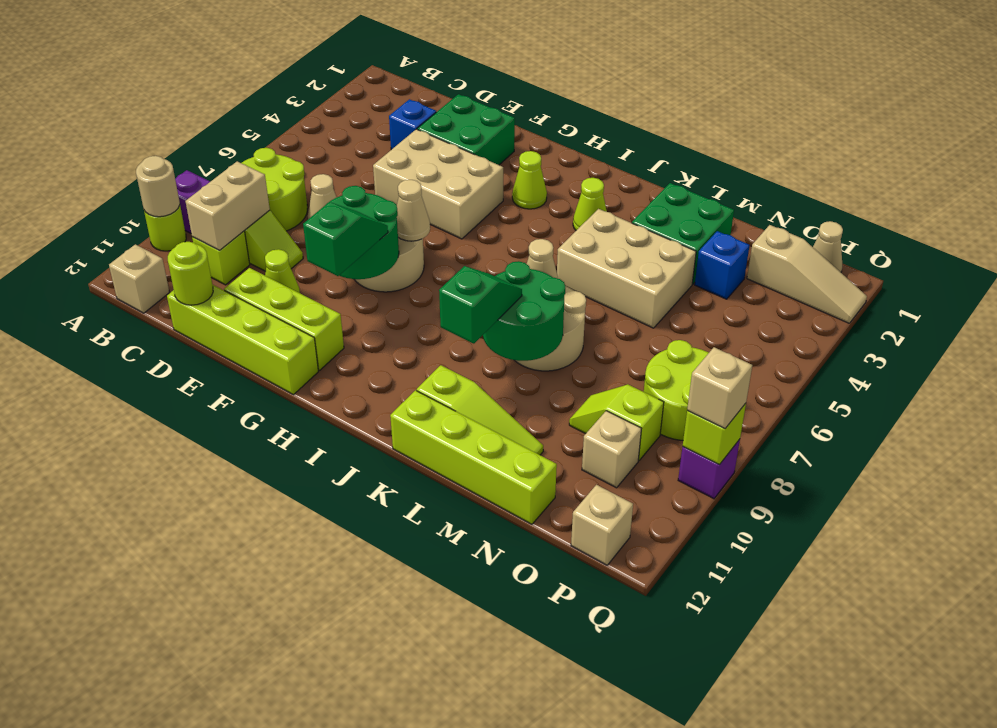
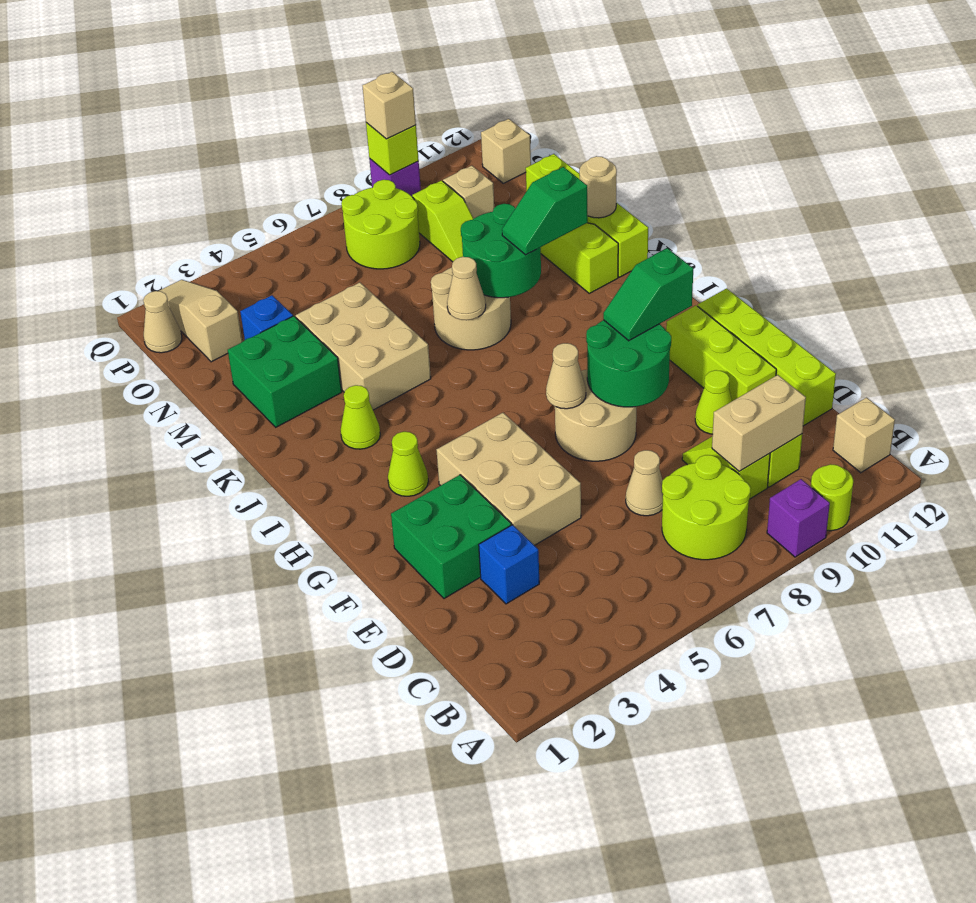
tan 1x1 round brick [136,156,180,217] -> tan 1x1 round brick moved to [579,156,617,218]
lime 1x1 round brick [168,242,213,305] -> none

